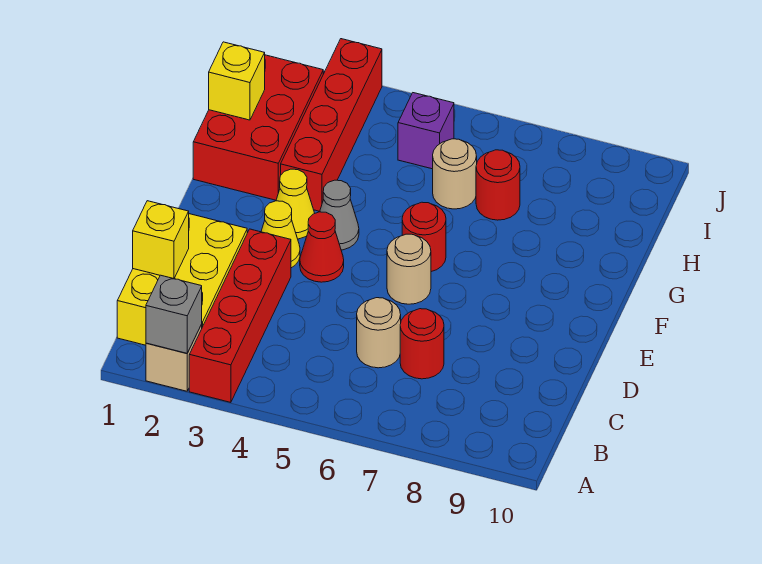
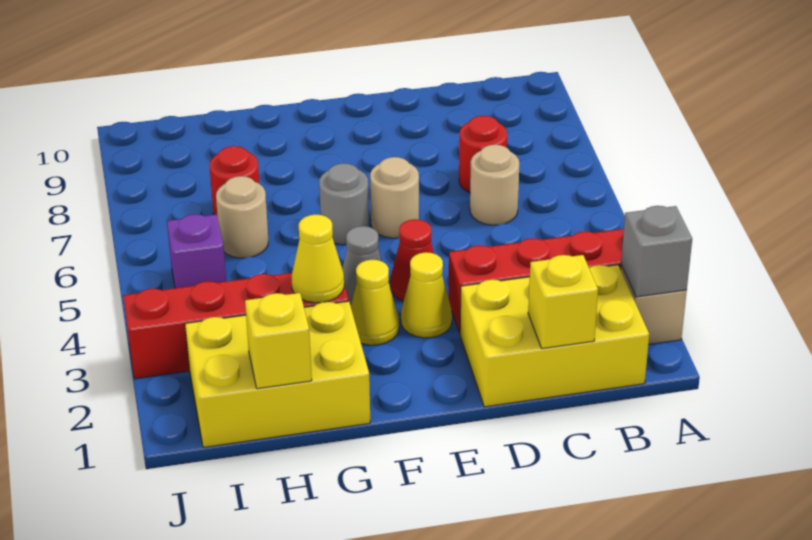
red 1x1 round brick [402,202,446,272] -> grey 1x1 round brick [319,163,369,245]
red 2x3 brick [193,55,323,200] -> yellow 2x3 brick [185,301,370,448]
none -> yellow 1x1 cone [292,214,344,303]

